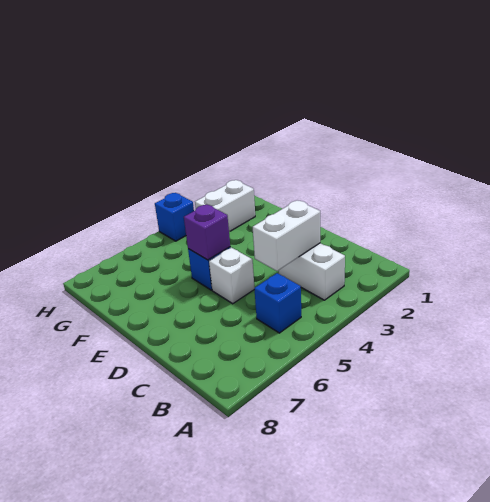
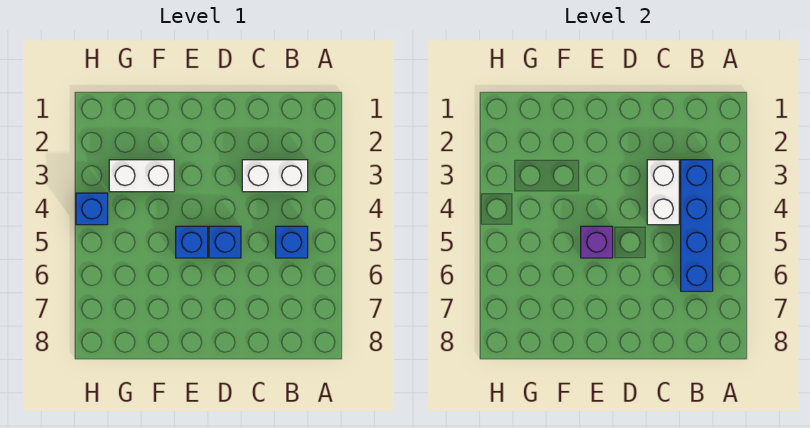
none -> blue 1x4 brick [681,160,713,291]
white 1x1 brick [209,248,255,304] -> blue 1x1 brick [209,226,241,258]
white 1x2 brick [195,180,255,232] -> white 1x2 brick turned to [109,160,174,192]

